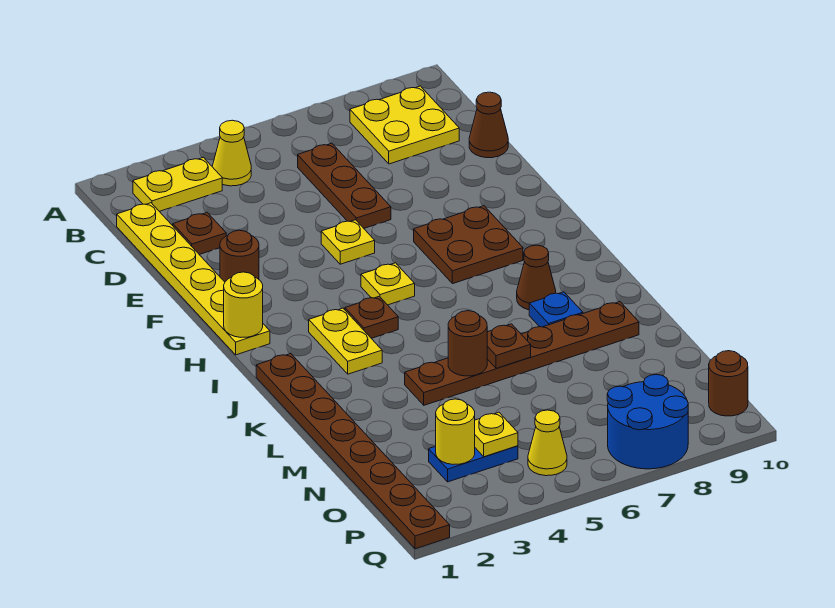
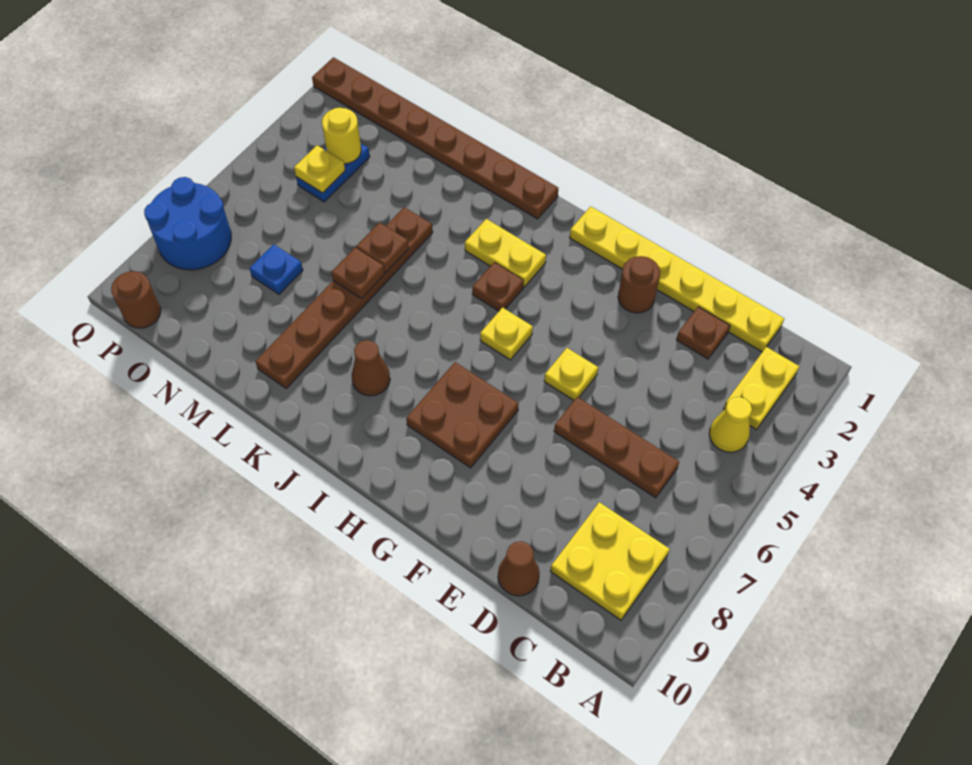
yellow 1x1 round brick [224,272,263,337] -> none
blue 1x1 plate [529,292,583,327] -> blue 1x1 plate moved to [250,244,303,294]
brown 1x1 round brick [448,311,487,376] -> brown 1x1 plate [356,222,409,273]
yellow 1x1 cone [528,410,567,476] -> none

